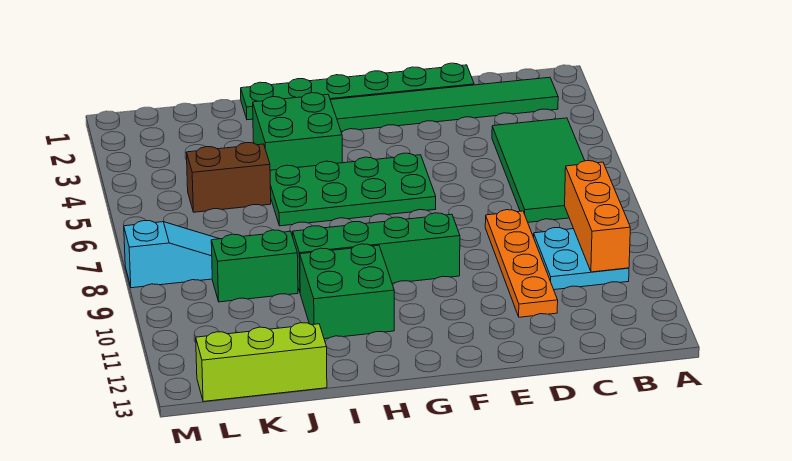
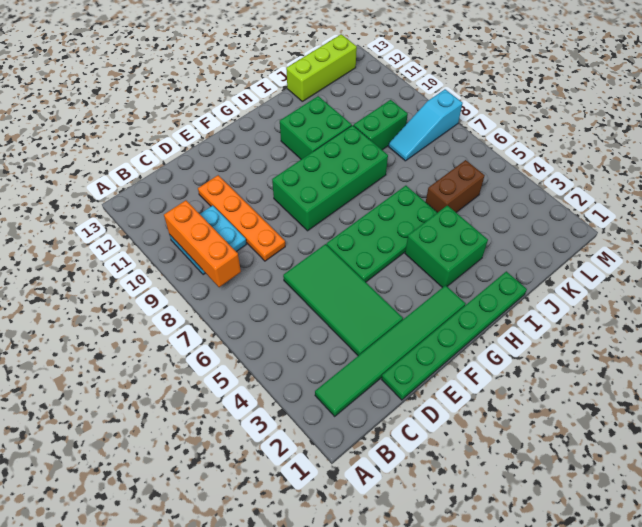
green 2x4 tile [492,118,585,222] -> green 2x4 tile moved to [283,244,403,356]
green 1x4 brick [293,213,460,292] -> green 2x4 brick [272,125,388,231]

